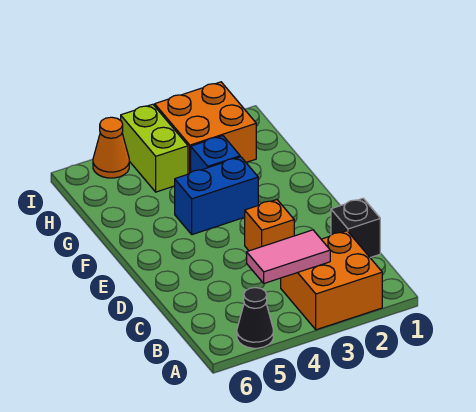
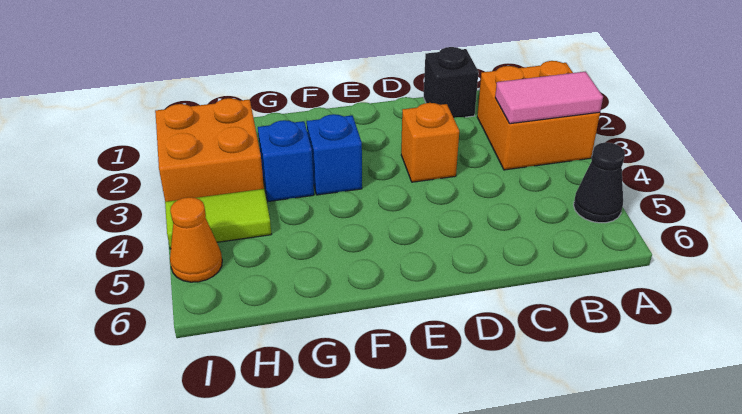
pink 1x2 tile [247,230,330,283] -> pink 1x2 tile turned to [495,72,603,124]
blue 1x2 brick [175,157,258,235] -> blue 1x1 brick [307,114,362,195]
lime 1x2 brick [121,104,188,192] -> lime 1x2 tile [165,189,271,249]

